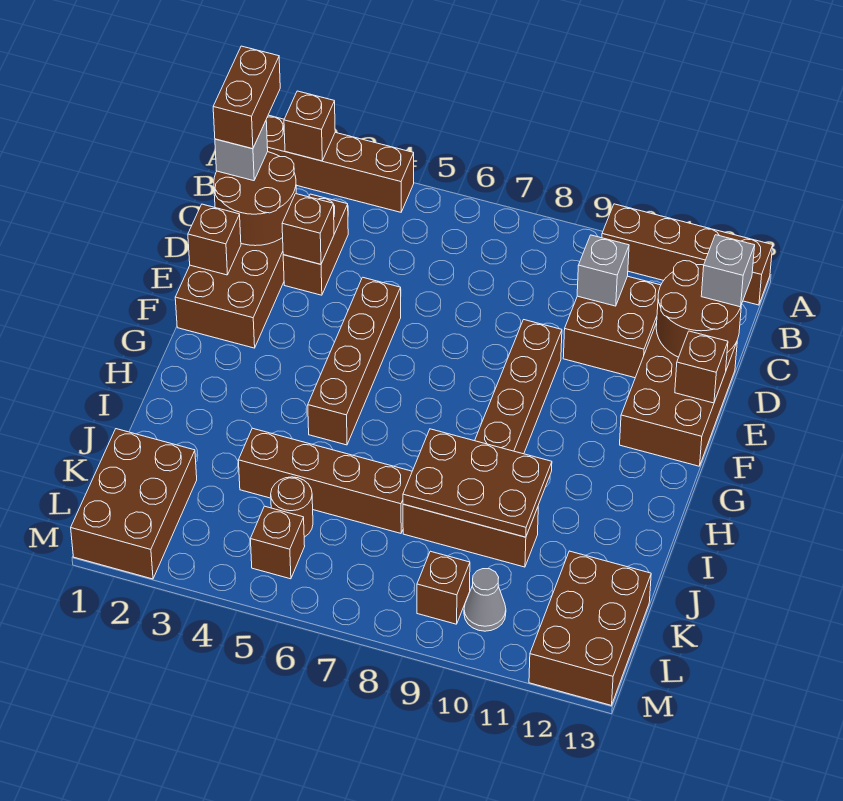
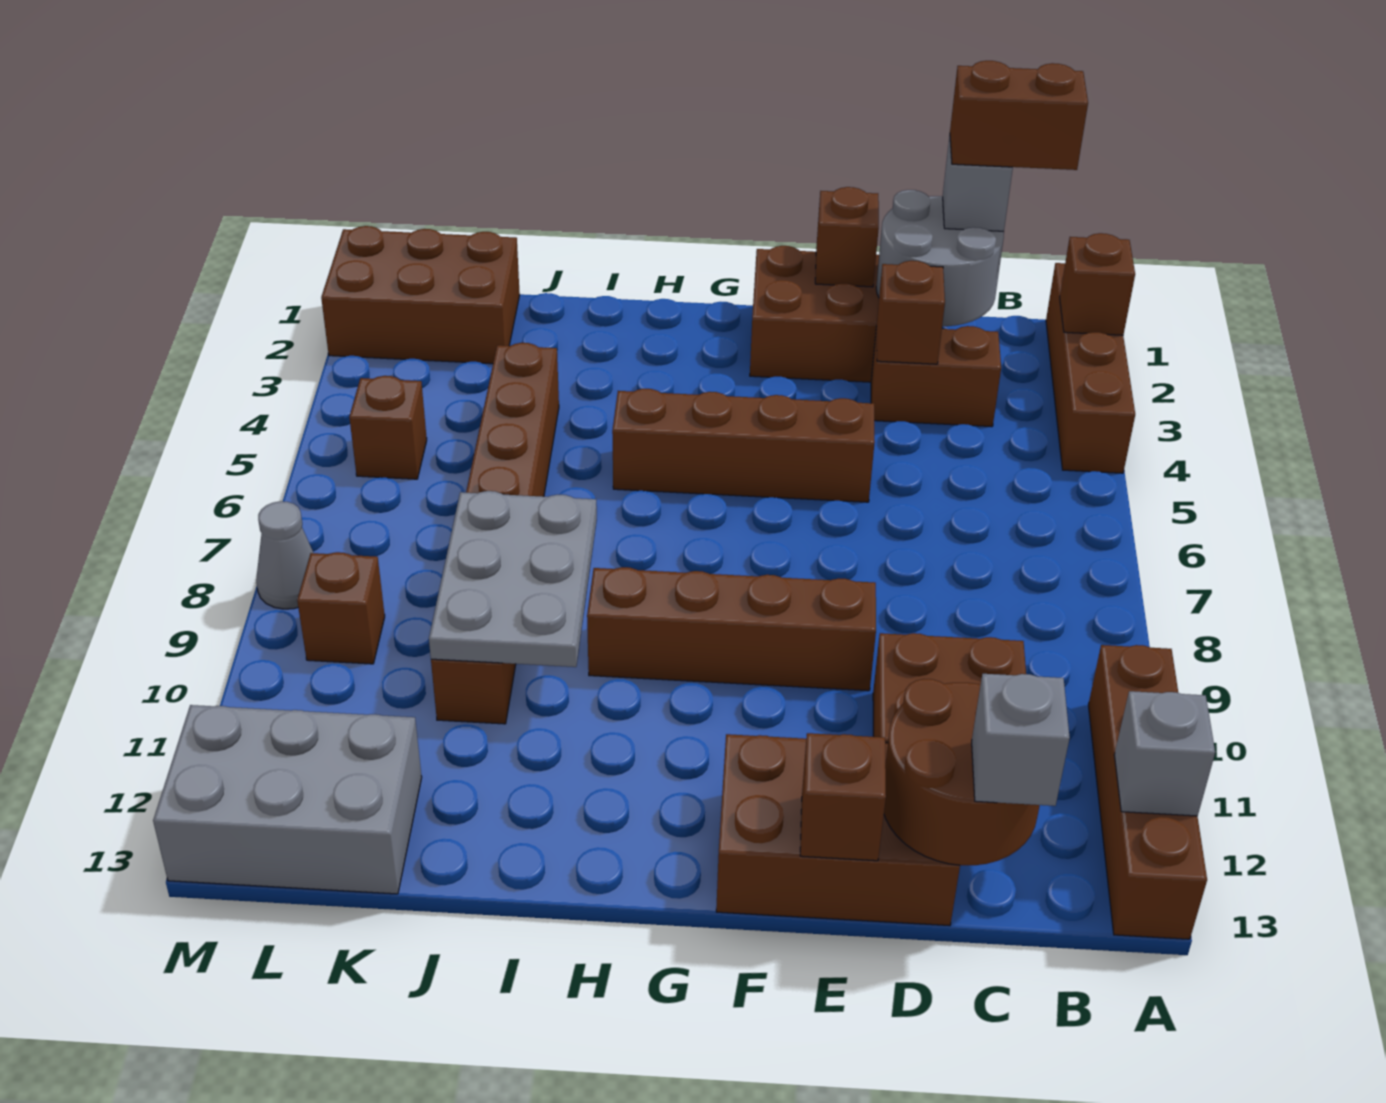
brown 2x2 round brick [214,152,296,246] -> grey 2x2 round brick [876,190,1004,326]
grey 1x1 brick [577,235,629,306] -> grey 1x1 brick moved to [1114,691,1215,816]
brown 2x3 plate [403,429,552,537] -> grey 2x3 plate [429,491,597,667]
brown 1x1 round brick [271,477,313,537] -> none
brown 2x3 brick [529,551,651,705] -> grey 2x3 brick [153,705,422,894]
grey 1x1 cone [464,569,506,631] -> grey 1x1 cone moved to [256,501,313,609]

